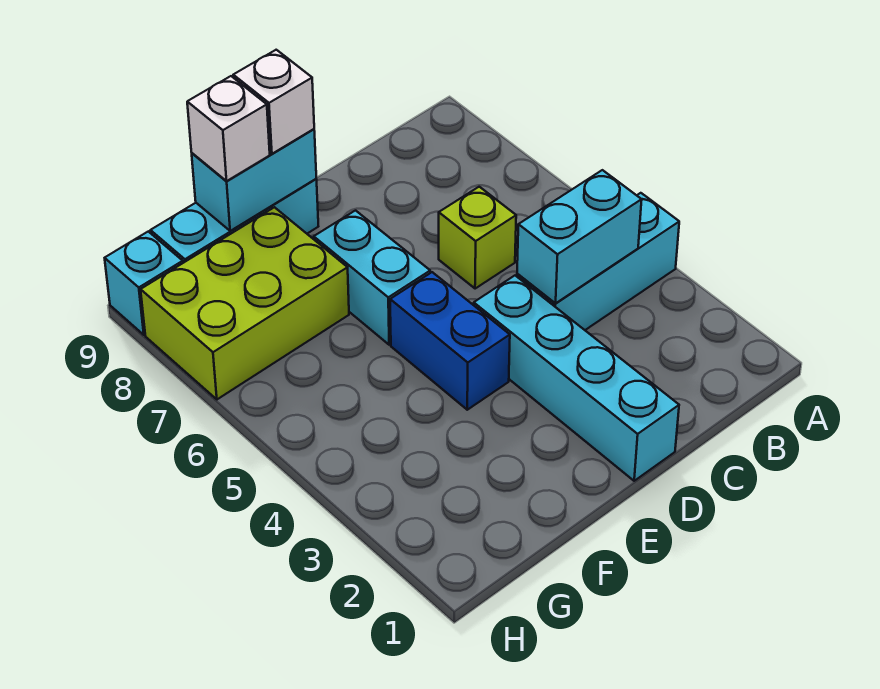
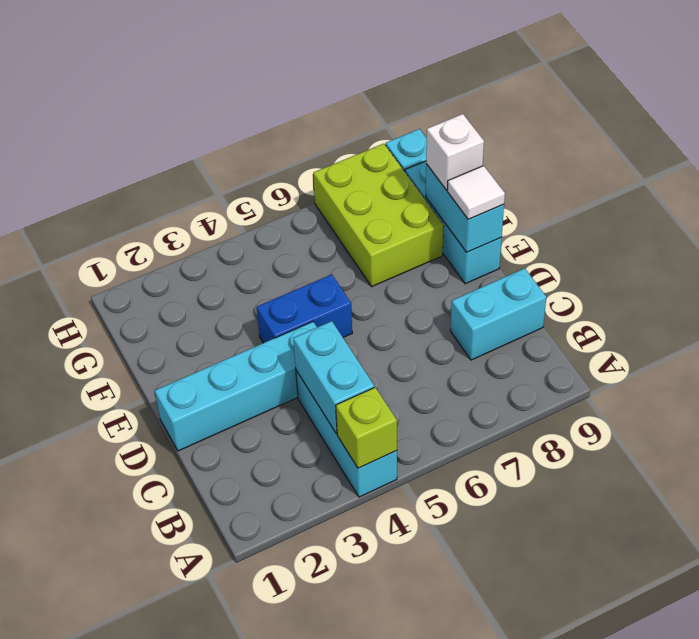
lime 1x1 brick [439,187,516,289] -> lime 1x1 brick moved to [336,387,397,468]
cyan 1x2 brick [314,211,430,345] -> cyan 1x2 brick moved to [451,268,546,360]
white 1x1 brick [233,50,314,154] -> white 1x1 tile [447,166,505,219]

